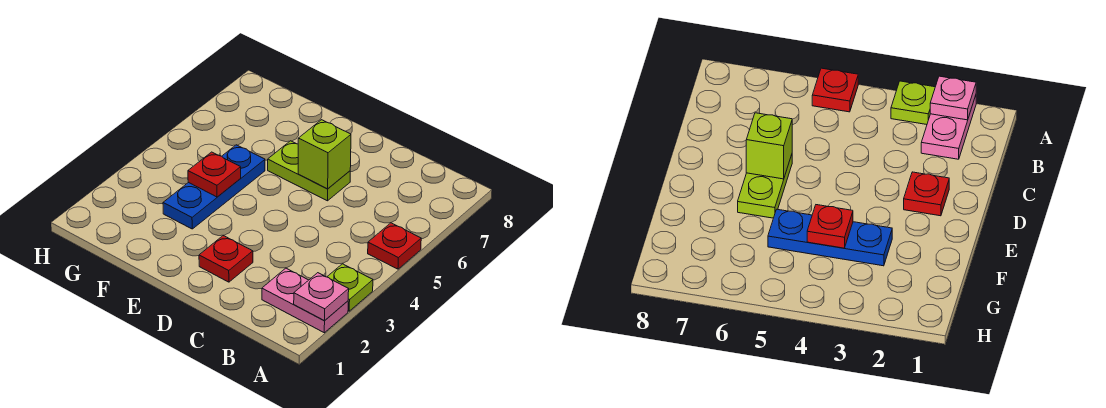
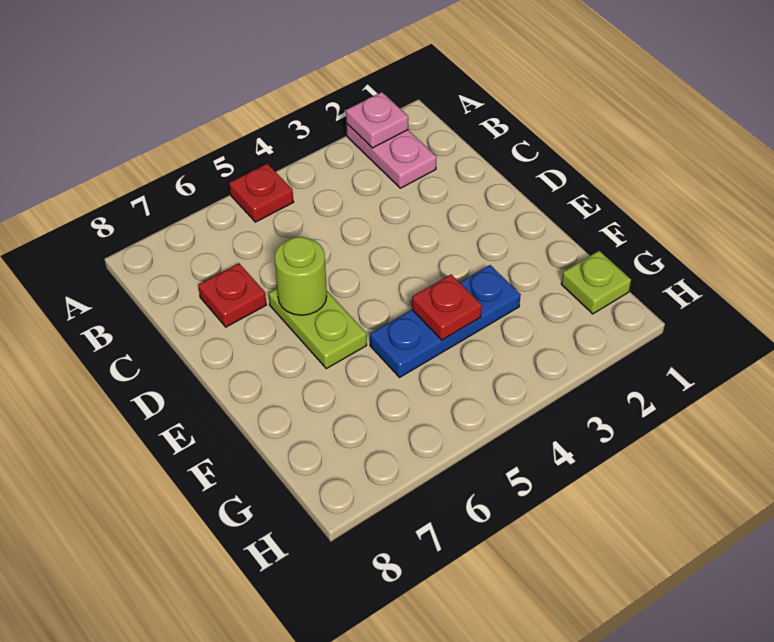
lime 1x1 plate [327,264,373,311] -> lime 1x1 plate moved to [561,251,631,314]
red 1x1 plate [199,235,253,282] -> red 1x1 plate moved to [198,263,266,327]
lime 1x1 brick [298,120,351,189] -> lime 1x1 round brick [275,237,327,315]

